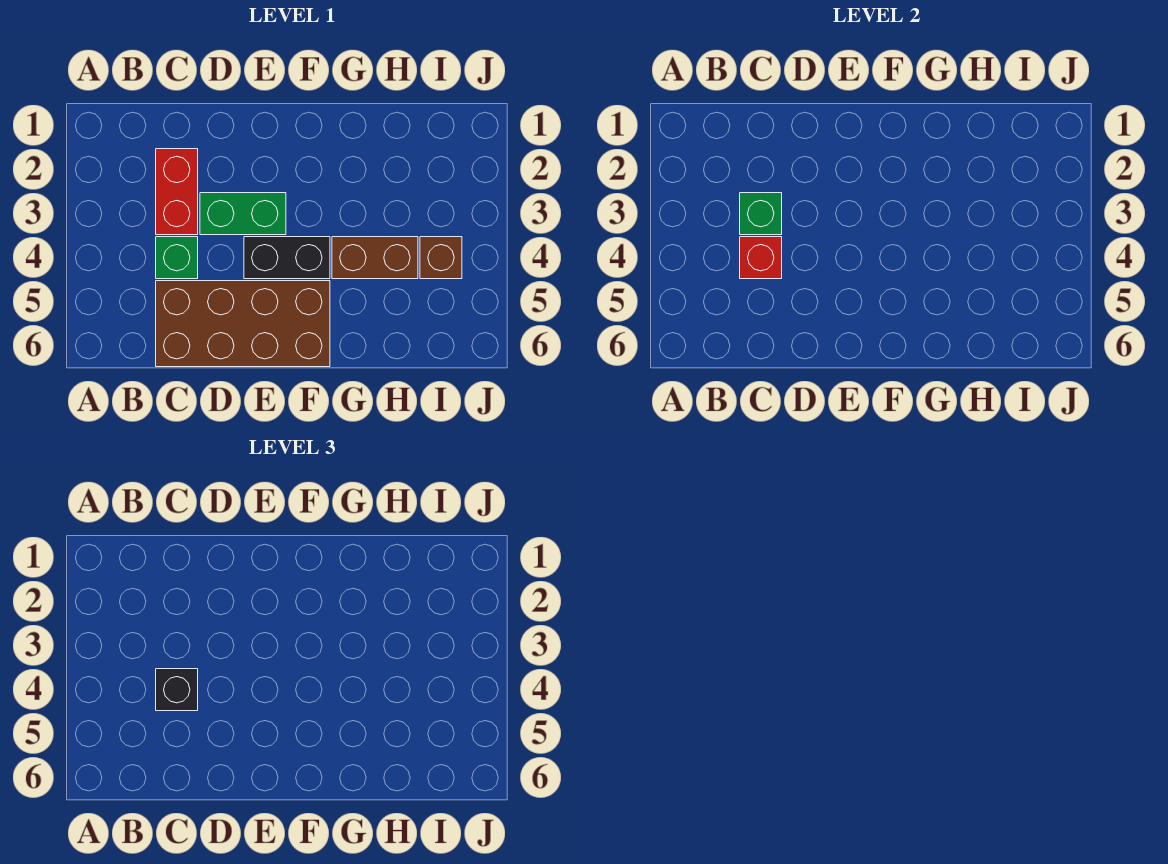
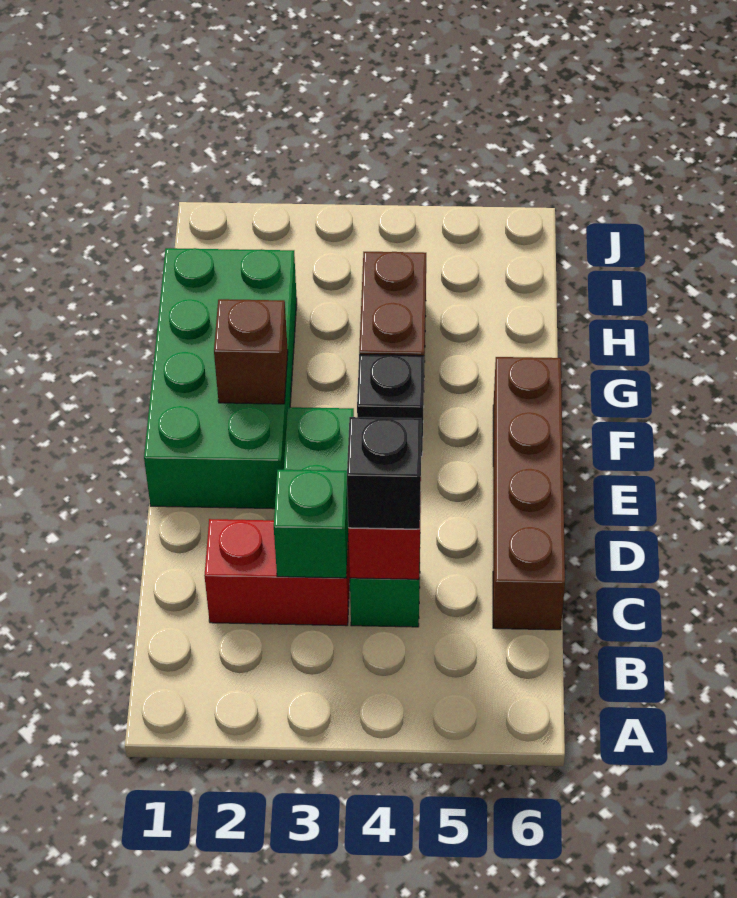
brown 2x4 brick [156,281,330,367] -> brown 1x4 brick [493,357,565,630]
none -> green 2x4 brick [144,248,297,509]
black 1x2 brick [244,237,330,279] -> black 1x1 brick [357,355,424,456]
brown 1x1 brick [420,237,462,279] -> brown 1x1 brick moved to [214,299,288,404]

